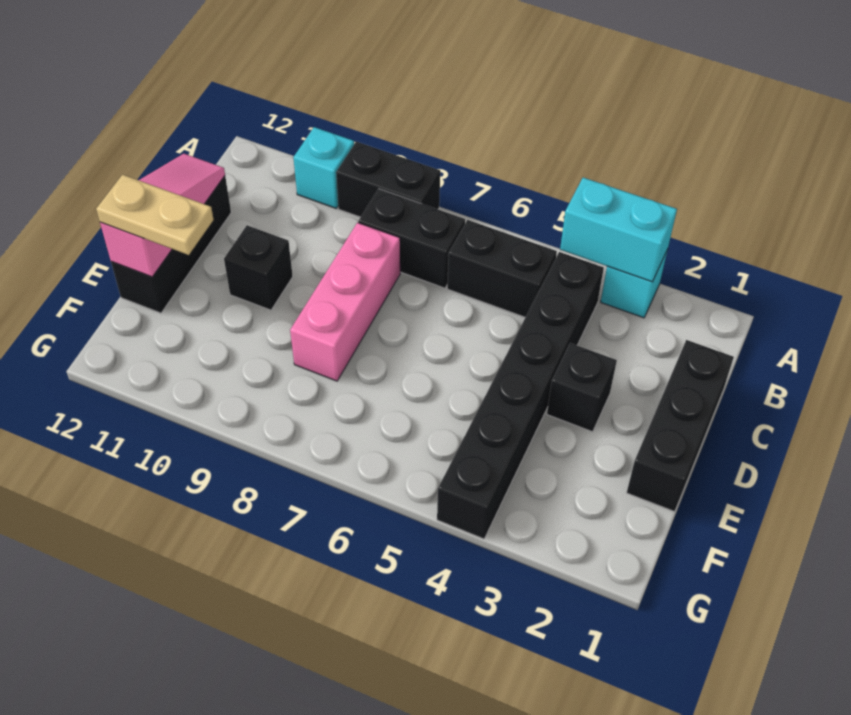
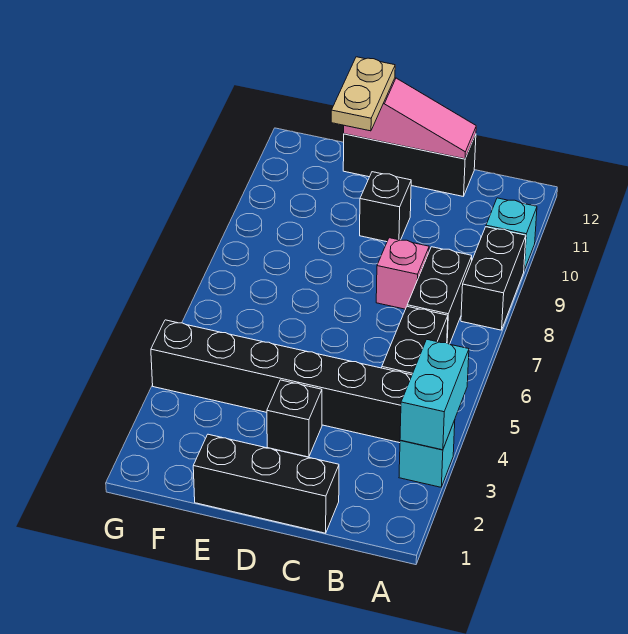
pink 1x3 brick [290,223,400,381] -> pink 1x1 brick [376,238,429,309]

